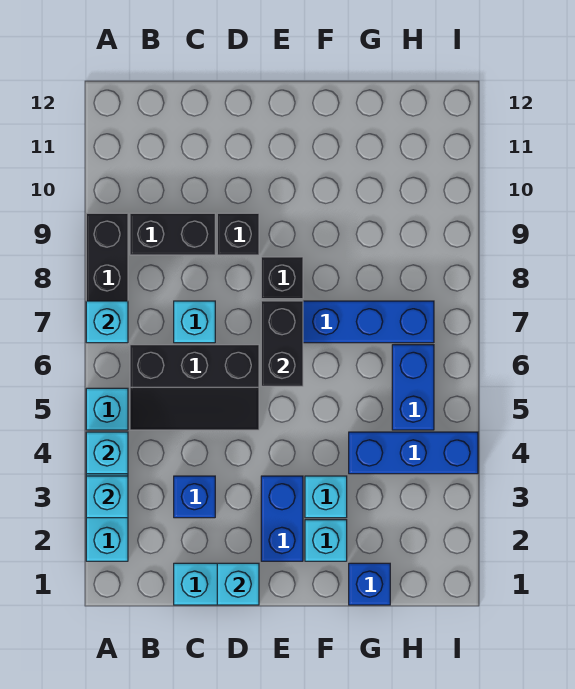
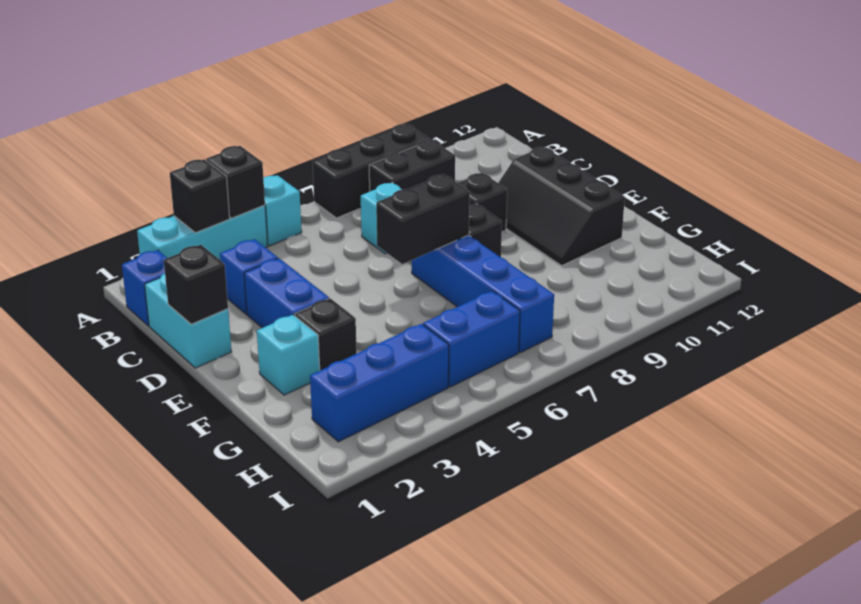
cyan 1x1 brick [86,476,128,518] -> black 1x1 brick [170,159,230,233]
cyan 1x1 brick [86,432,128,474] -> black 1x1 brick [206,146,265,218]
cyan 1x1 brick [86,301,128,343] -> none
black 2x3 slope [130,345,259,430] -> black 2x3 slope moved to [498,147,625,266]
black 1x2 brick [130,213,215,255] -> black 1x2 brick turned to [369,140,455,191]
cyan 1x1 brick [217,563,259,605] -> black 1x1 brick [164,245,228,324]
blue 1x2 brick [261,476,303,561] -> blue 1x2 brick turned to [244,258,329,328]
cyan 1x1 brick [305,476,347,518] -> black 1x1 brick [295,298,357,370]
blue 1x1 brick [349,563,390,605] -> blue 1x1 brick moved to [122,250,167,326]
blue 1x3 brick [349,432,478,474] -> blue 1x3 brick turned to [310,324,449,442]

